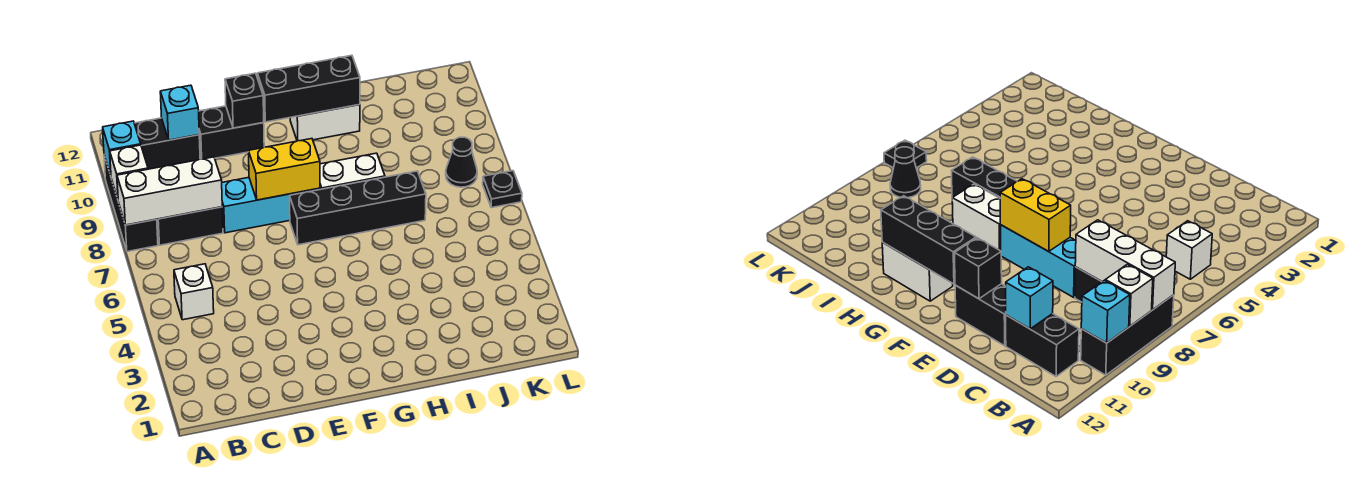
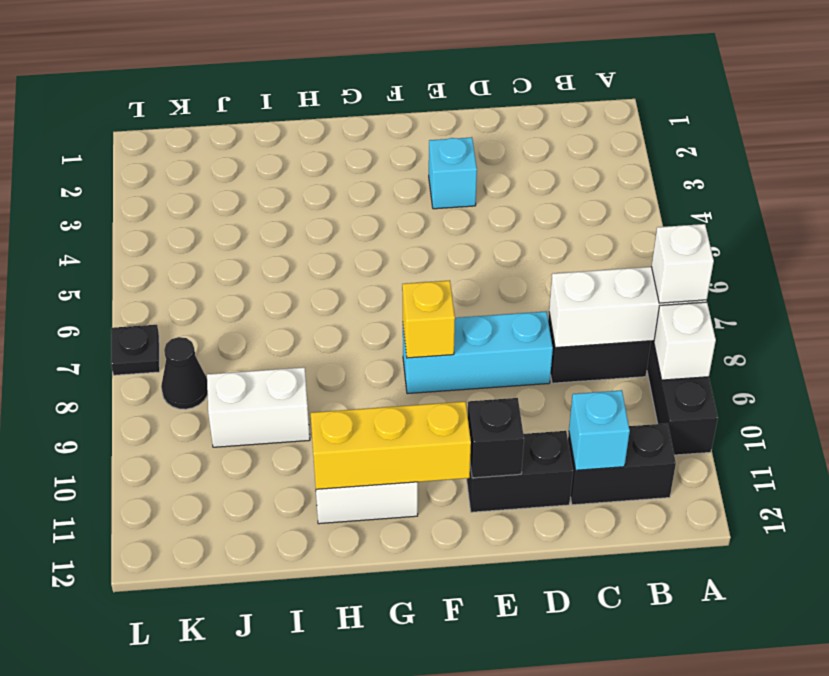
cyan 1x1 brick [103,121,141,175] -> cyan 1x1 brick moved to [429,137,477,209]
white 1x1 brick [174,264,214,320] -> white 1x1 brick moved to [651,224,714,303]
yellow 1x2 brick [249,139,320,200] -> yellow 1x1 brick [402,281,455,358]
black 1x4 brick [290,171,426,245] -> none
black 1x3 brick [257,55,360,122] -> yellow 1x3 brick [311,402,471,489]
white 1x2 brick [320,153,385,190] -> white 1x2 brick moved to [207,367,310,447]

